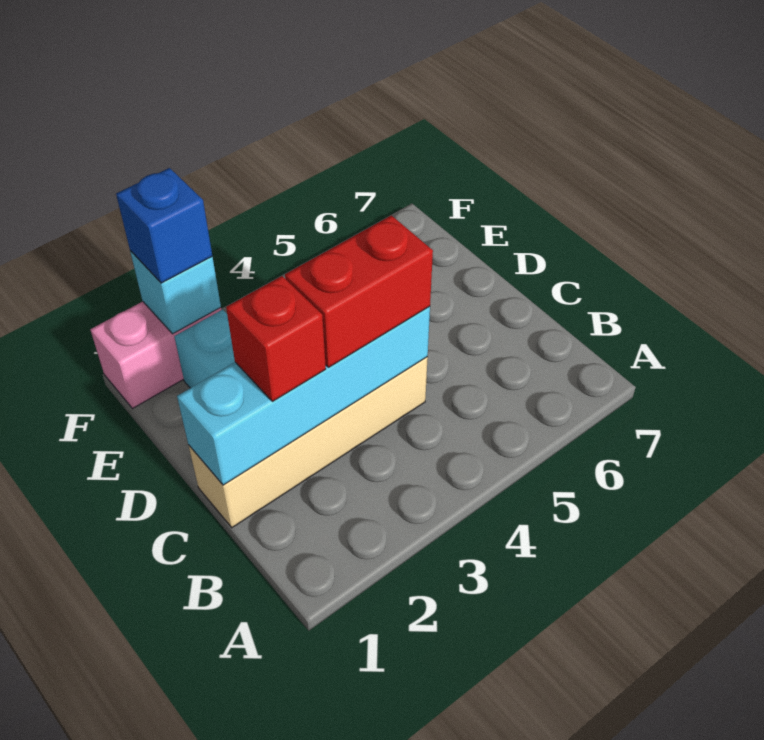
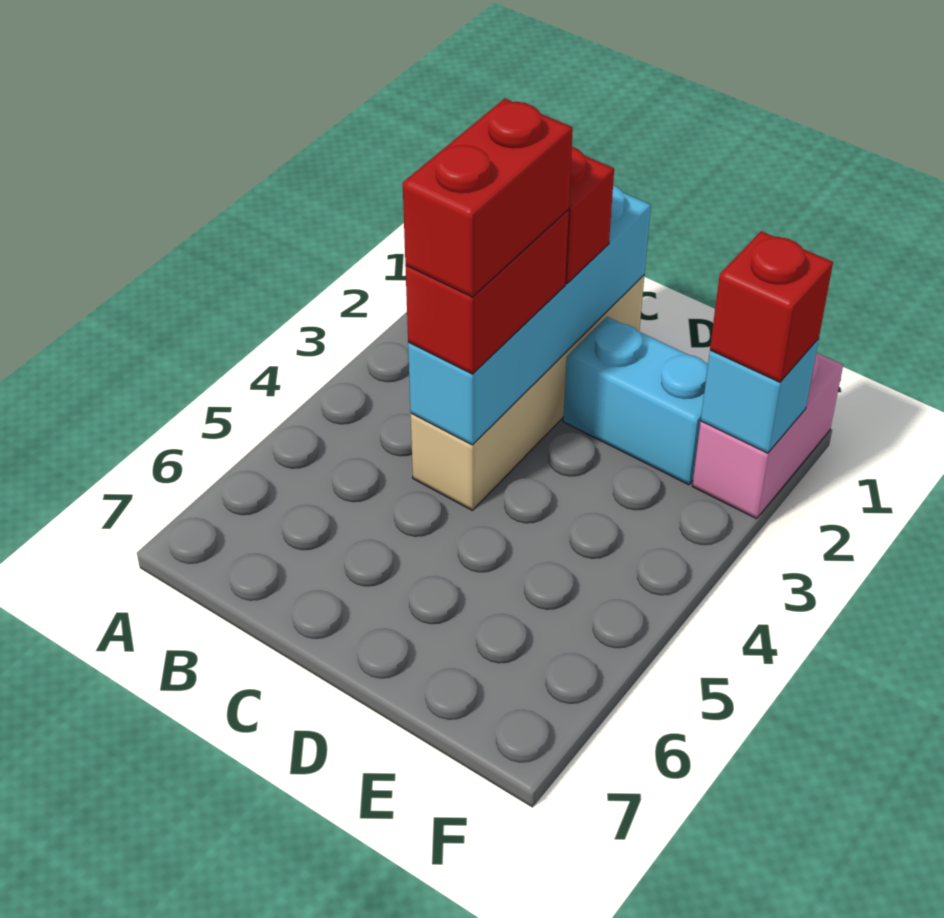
none -> red 1x2 brick [403,98,573,297]
blue 1x1 brick [116,168,212,283] -> red 1x1 brick [710,231,833,382]

